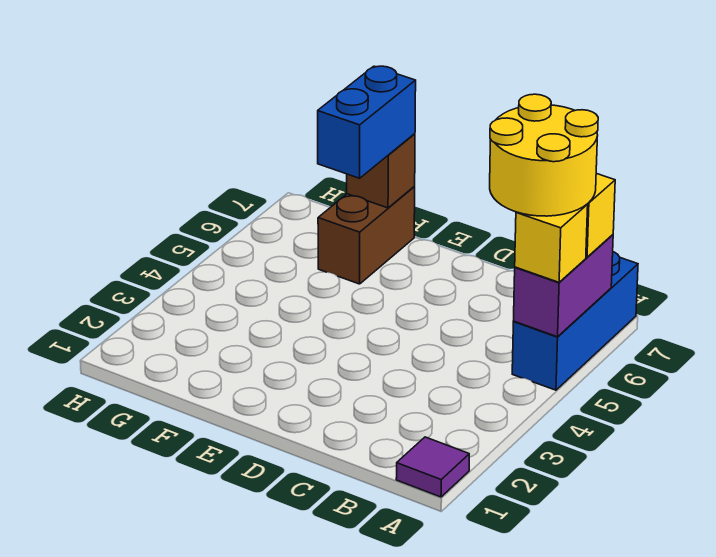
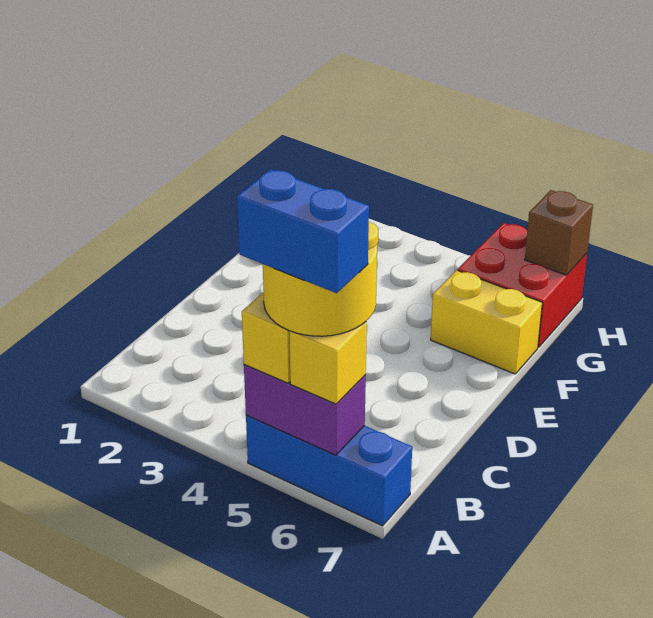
purple 1x1 tile [396,437,469,497] -> none
brown 1x2 brick [318,187,415,284] -> yellow 1x2 brick [431,270,542,374]
blue 1x2 brick [318,66,416,178] -> blue 1x2 brick moved to [237,169,369,293]
brown 1x1 brick [347,134,415,208] -> brown 1x1 brick moved to [525,190,593,275]
none -> red 2x2 brick [458,223,587,347]

